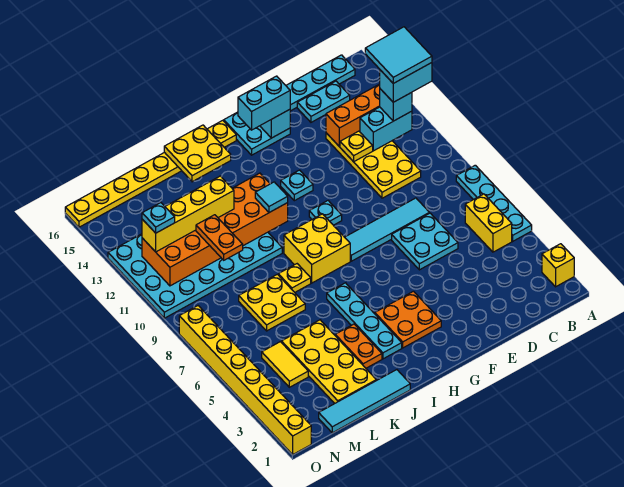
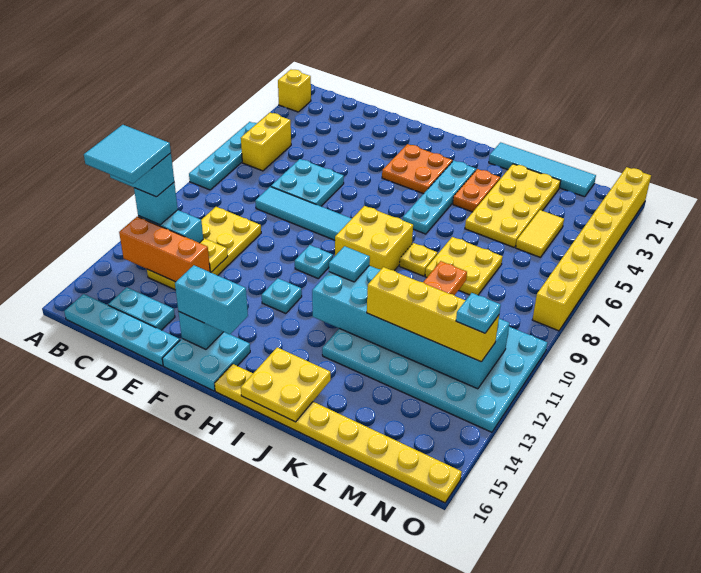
orange 2x6 brick [142,173,288,286] -> cyan 2x6 brick [312,266,509,389]

